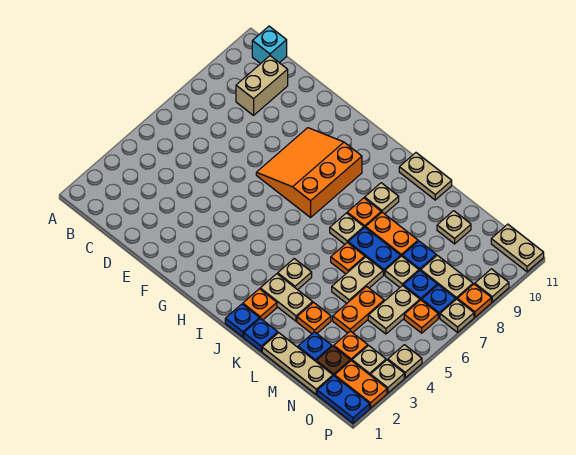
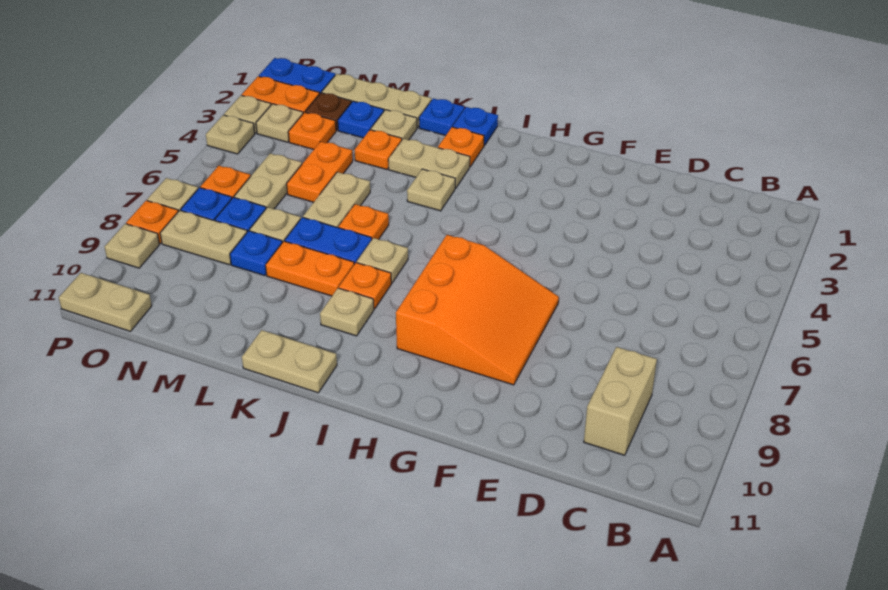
cyan 1x1 brick [252,26,287,64] -> none
tan 1x1 plate [437,211,471,244] -> tan 1x1 plate moved to [371,110,417,140]

